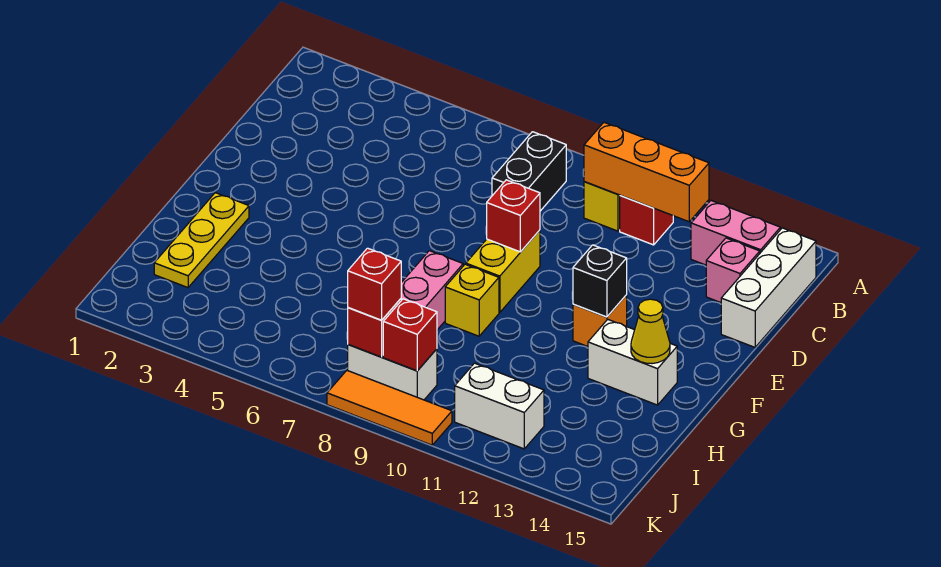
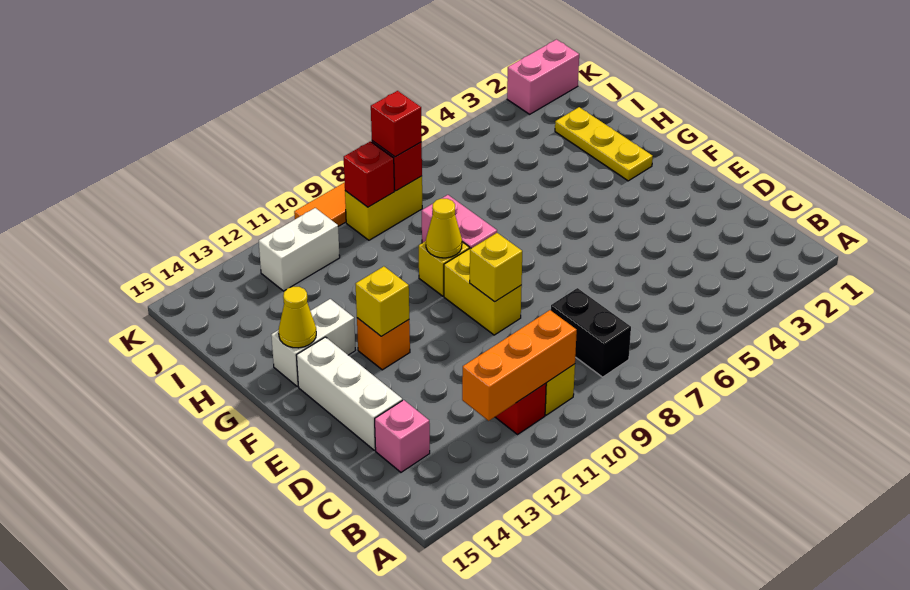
pink 1x2 brick [691,201,780,265] -> pink 1x2 brick moved to [507,40,579,114]
white 1x3 brick [721,228,816,347] -> white 1x3 brick moved to [296,337,402,450]
red 1x1 brick [487,180,540,252] -> yellow 1x1 brick [470,233,522,302]
black 1x1 brick [573,245,627,317] -> yellow 1x1 brick [356,266,409,336]
none -> yellow 1x1 cone [426,199,462,258]
white 1x2 brick [348,345,437,400] -> yellow 1x2 brick [345,176,422,240]

